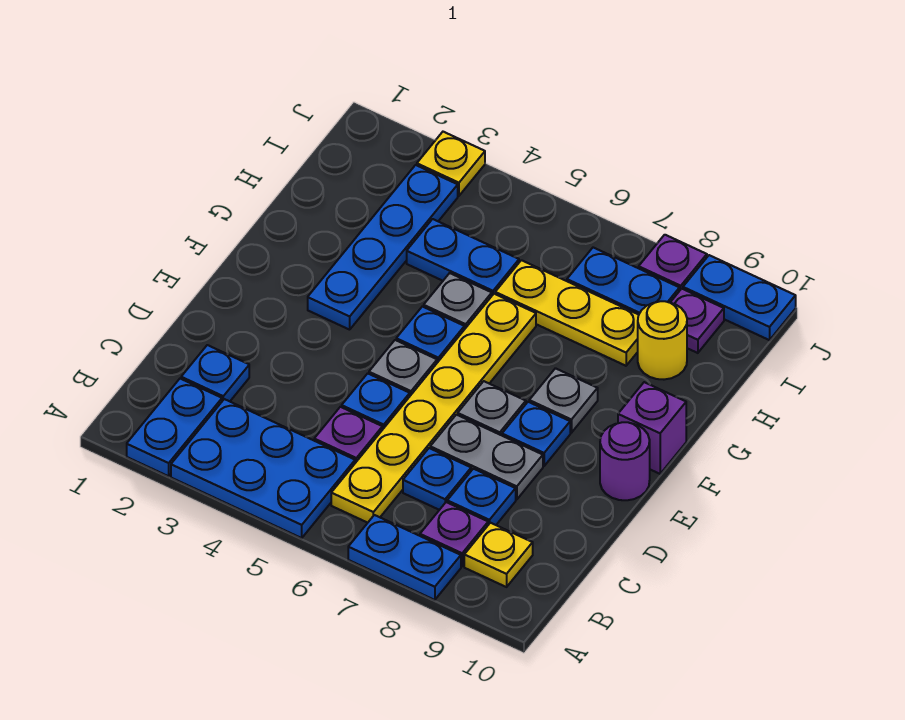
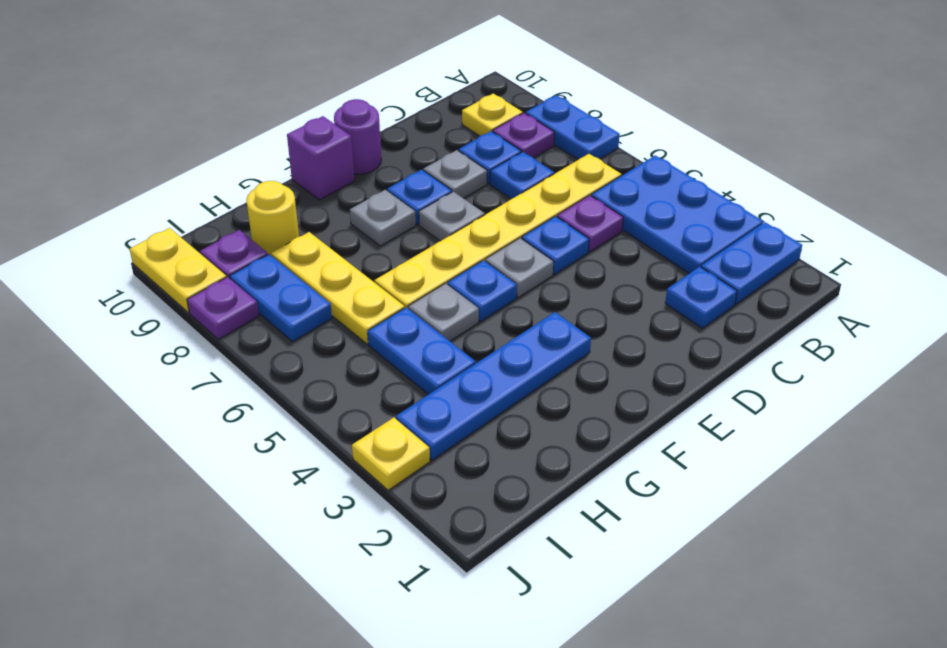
grey 1x2 plate [430,415,543,500] -> grey 1x1 plate [423,150,487,198]
blue 1x2 plate [683,255,796,340] -> yellow 1x2 plate [130,228,226,313]

